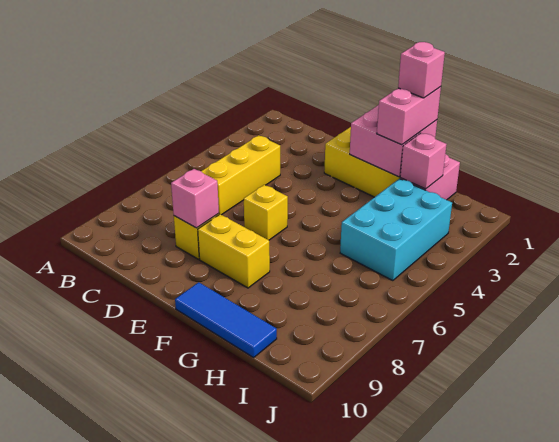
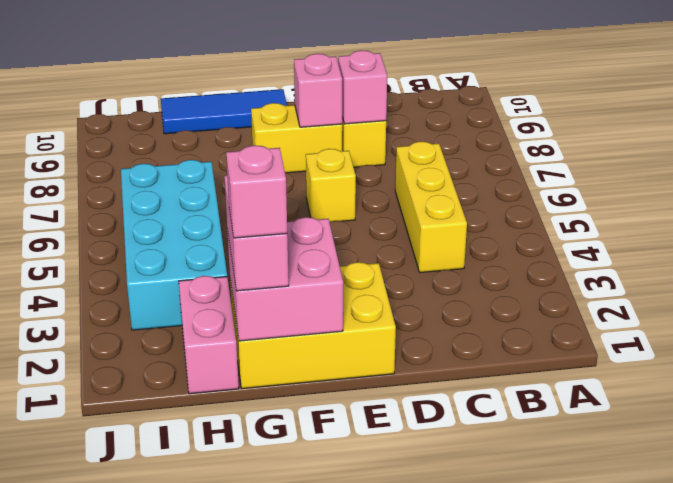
pink 1x1 brick [400,133,447,189] -> pink 1x1 brick moved to [294,54,342,127]
cyan 2x3 brick [340,179,452,281] -> cyan 2x4 brick [121,160,227,330]

